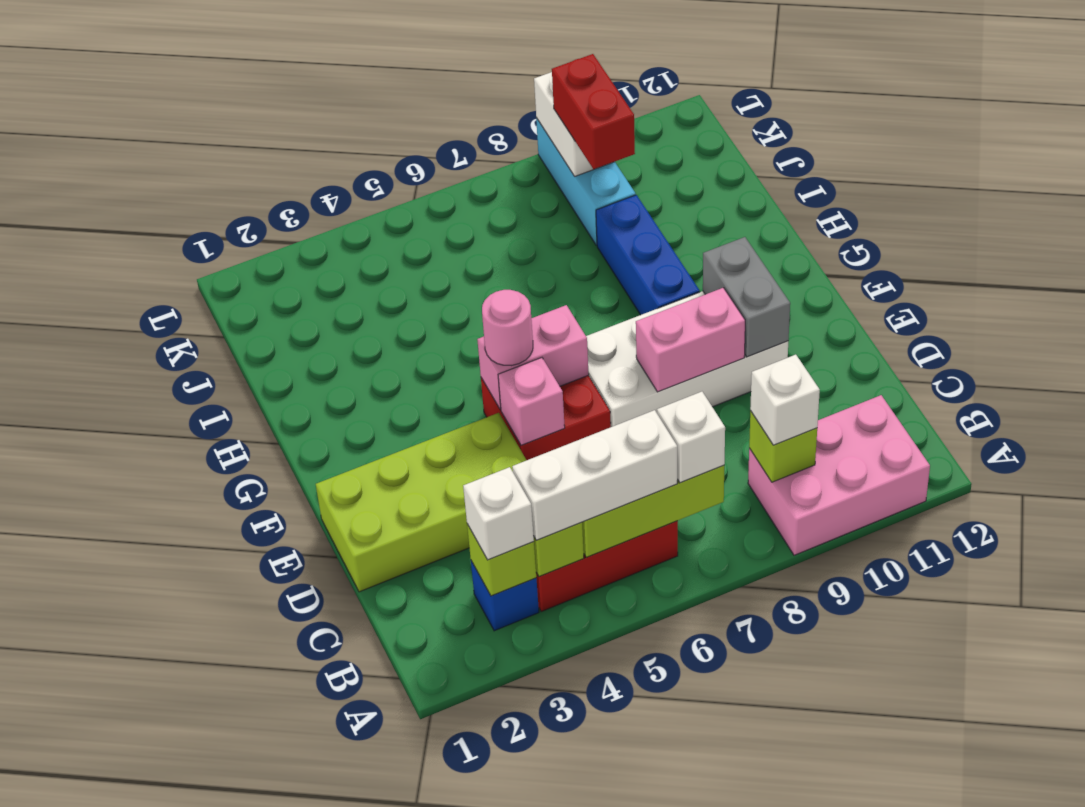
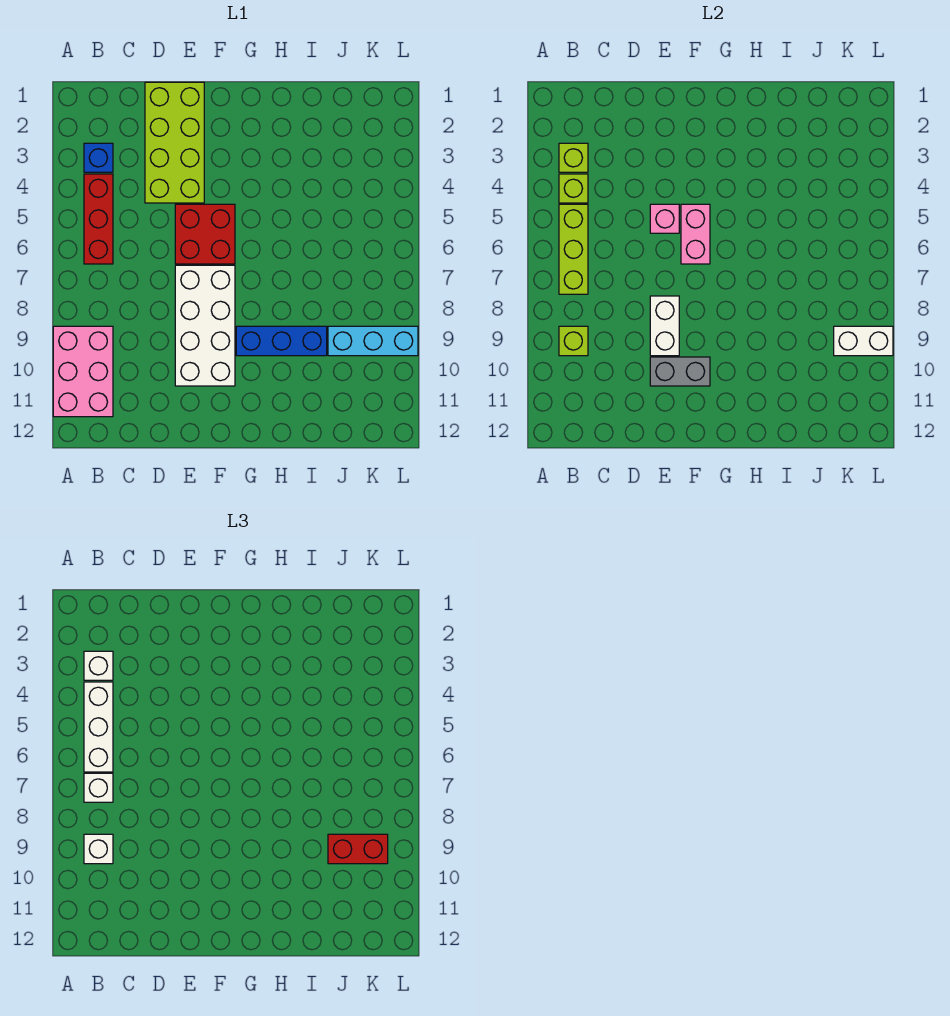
pink 1x2 brick [636,288,745,392] -> white 1x2 brick [650,296,679,356]
pink 1x1 round brick [482,290,533,366] -> none

